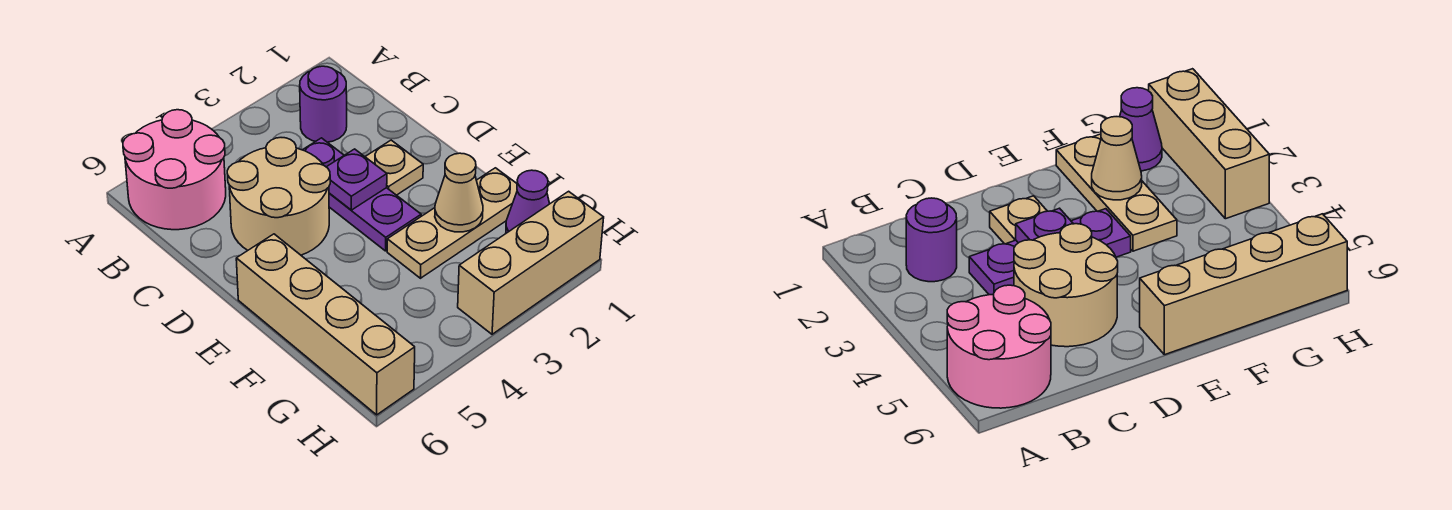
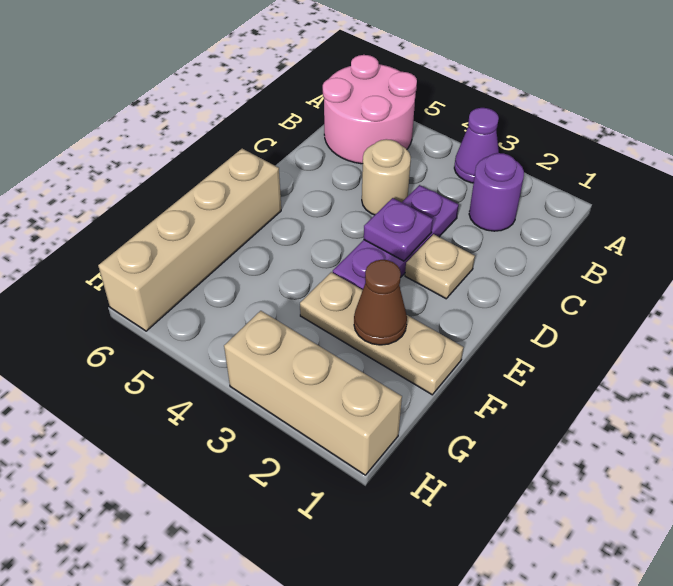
tan 2x2 round brick [227,138,330,255] -> tan 1x1 round brick [362,139,411,215]
tan 1x1 cone [435,153,483,232] -> brown 1x1 cone [354,260,407,345]
purple 1x1 cone [506,170,550,233] -> purple 1x1 cone moved to [454,108,499,183]

